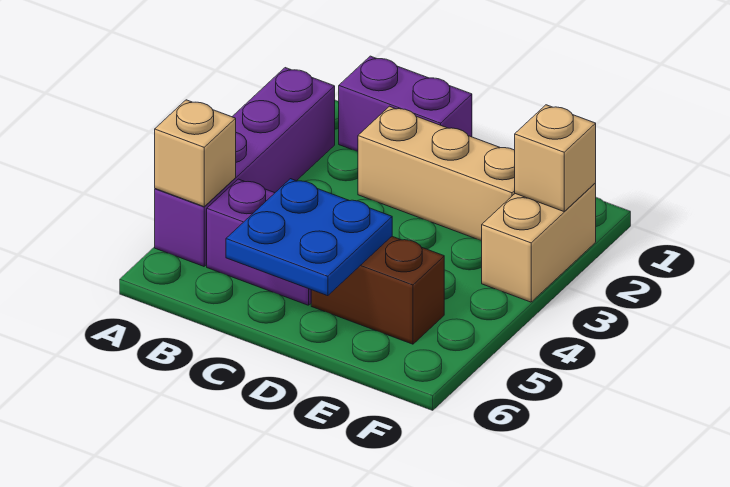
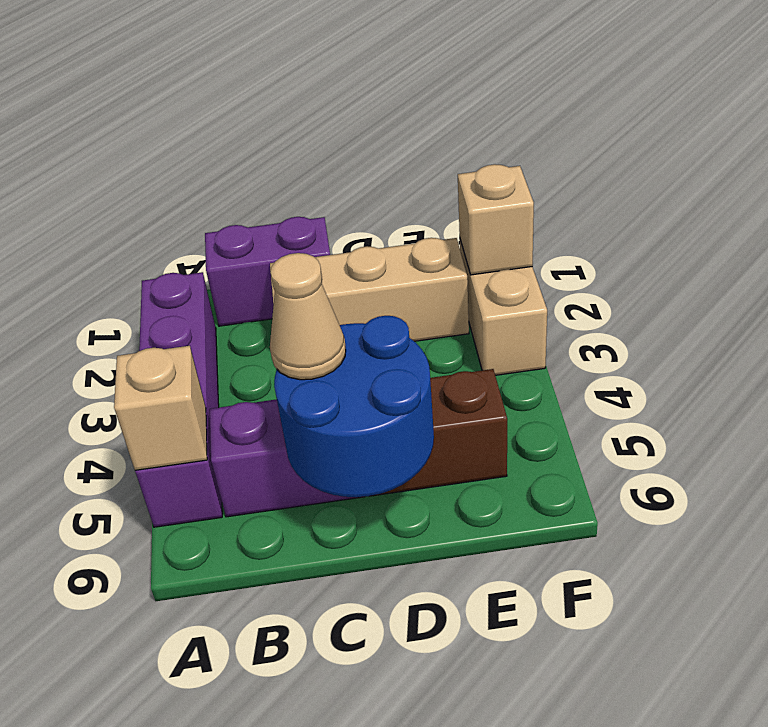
blue 2x2 plate [226,179,392,296] -> blue 2x2 round brick [274,316,434,497]
none -> tan 1x1 cone [270,253,346,380]

